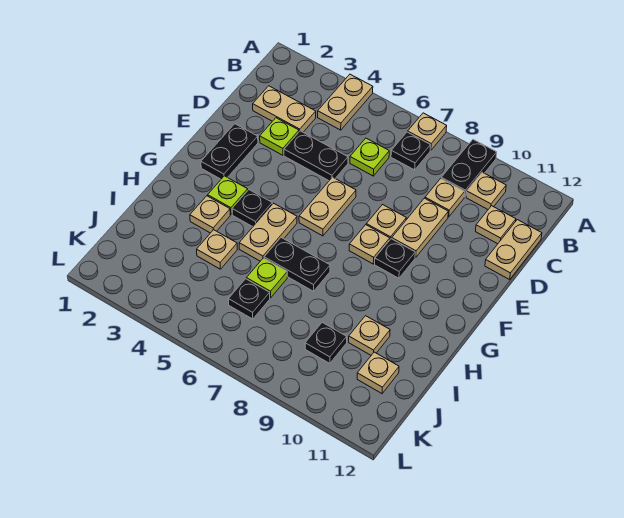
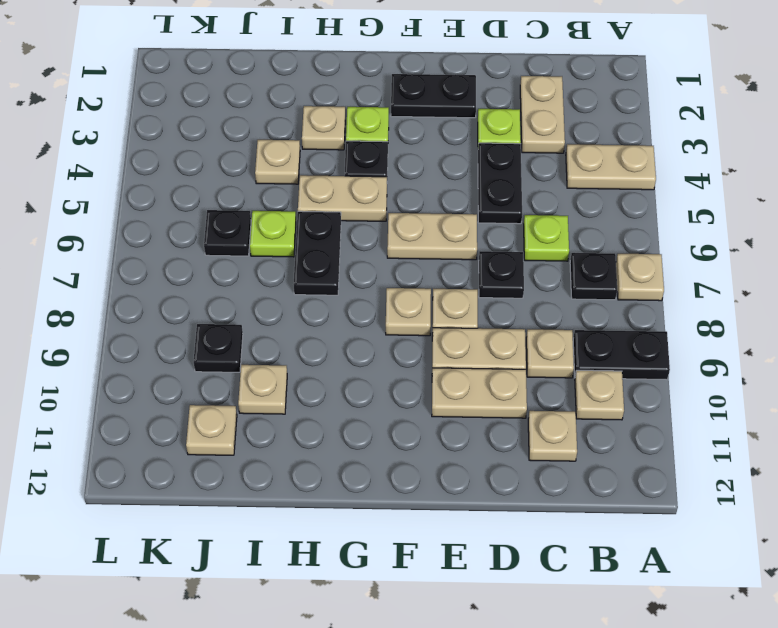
tan 1x2 plate [485,220,542,279] -> tan 1x2 plate moved to [432,368,527,418]
black 1x1 plate [375,239,415,278] -> black 1x1 plate moved to [479,251,524,298]

